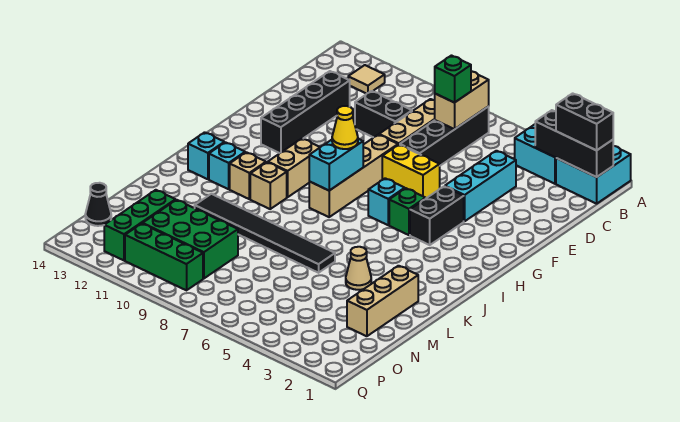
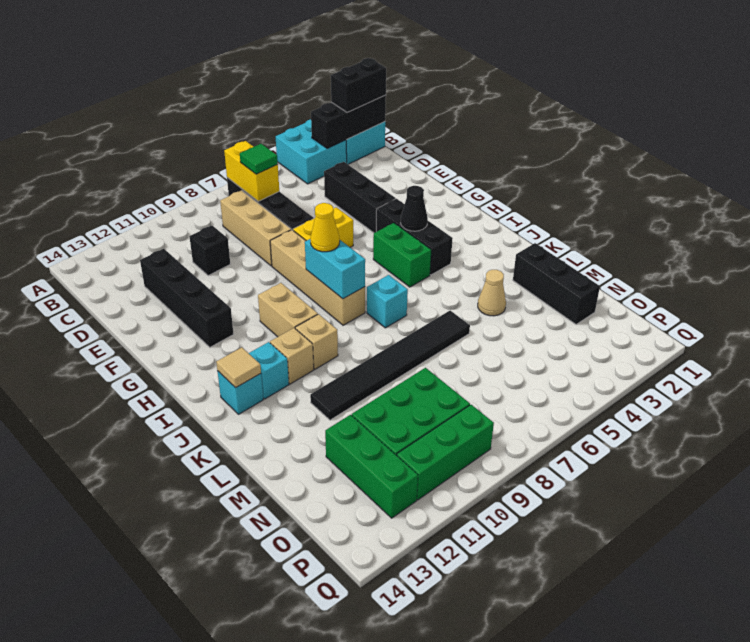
tan 1x2 brick [435,71,489,129] -> yellow 1x2 brick [224,141,279,201]
tan 1x1 tile [348,65,385,94] -> tan 1x1 tile moved to [216,347,261,388]
green 1x1 brick [435,56,471,103] -> green 1x1 tile [240,144,278,174]
cyan 1x3 brick [445,151,516,221] -> black 1x3 brick [324,162,396,233]
black 1x2 brick [355,91,412,137] -> black 1x1 brick [189,225,230,276]
black 1x2 brick [410,186,464,245] -> black 1x3 brick [376,199,453,275]
green 1x1 brick [389,188,426,235] -> green 1x2 brick [373,223,431,287]
cyan 1x1 brick [368,178,405,225] -> cyan 1x1 brick moved to [367,275,408,328]
tan 1x3 brick [347,266,418,336] -> black 1x3 brick [513,243,600,324]
black 1x1 cone [85,183,111,226] -> black 1x1 cone moved to [401,186,428,231]

